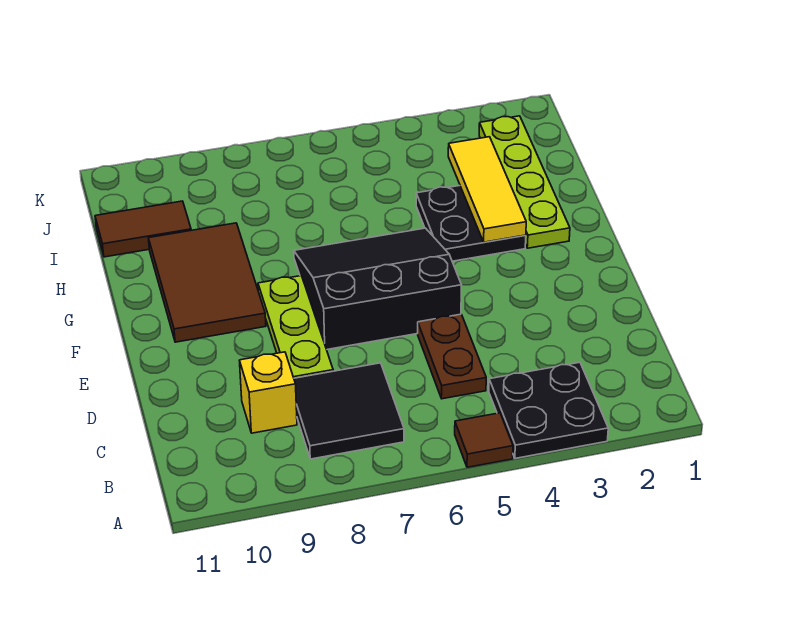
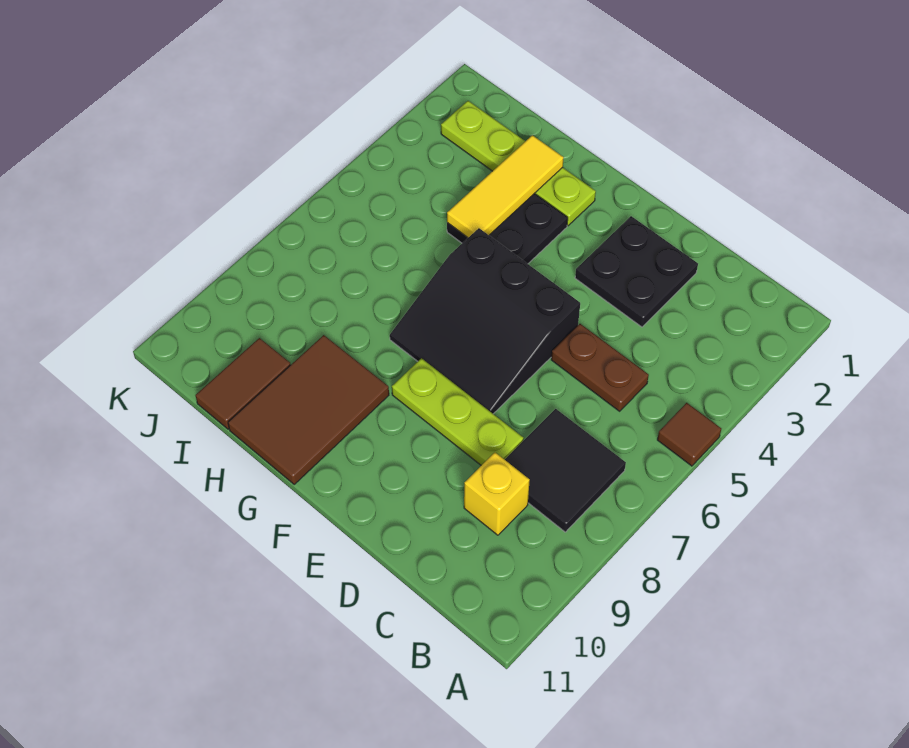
black 2x2 plate [489,362,608,458] -> black 2x2 plate moved to [575,216,698,327]
black 3x3 slope [294,228,462,350] -> black 3x3 slope turned to [390,228,580,414]
brown 2x3 tile [149,223,266,342] -> brown 2x3 tile turned to [228,335,389,484]
yellow 1x3 tile [448,137,526,242] -> yellow 1x3 tile turned to [447,135,564,238]

